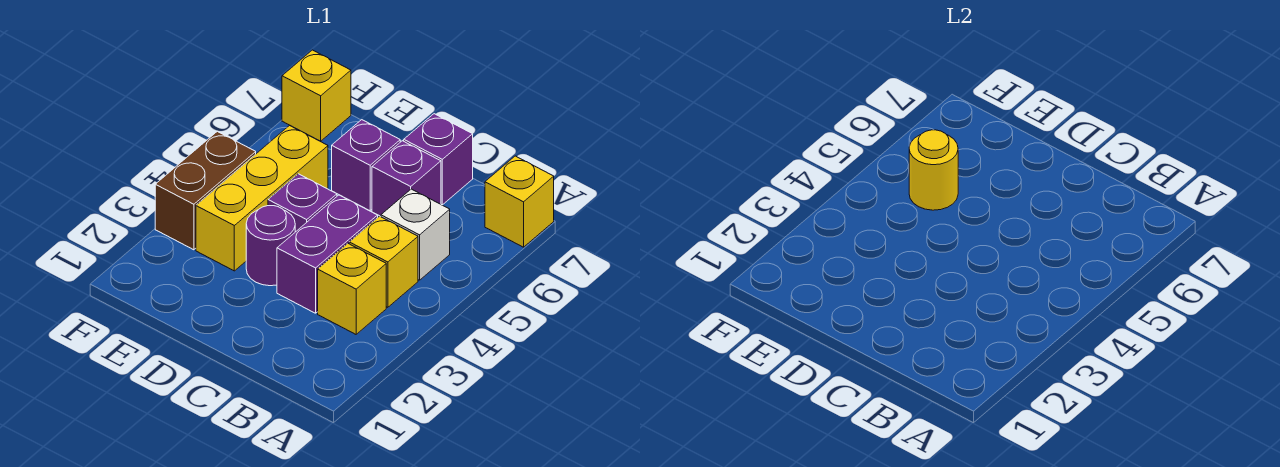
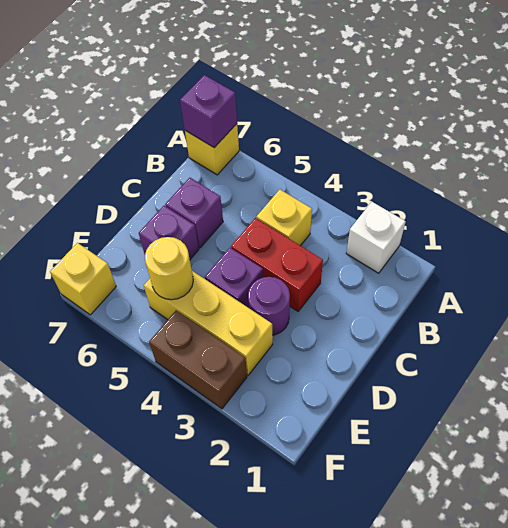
yellow 1x1 brick [318,243,386,334] -> none
white 1x1 brick [381,189,450,280] -> white 1x1 brick moved to [346,202,406,273]
purple 1x2 brick [277,195,378,313] -> red 1x2 brick [231,218,323,311]
purple 1x1 brick [404,114,473,205] -> purple 1x1 brick moved to [180,75,237,148]

